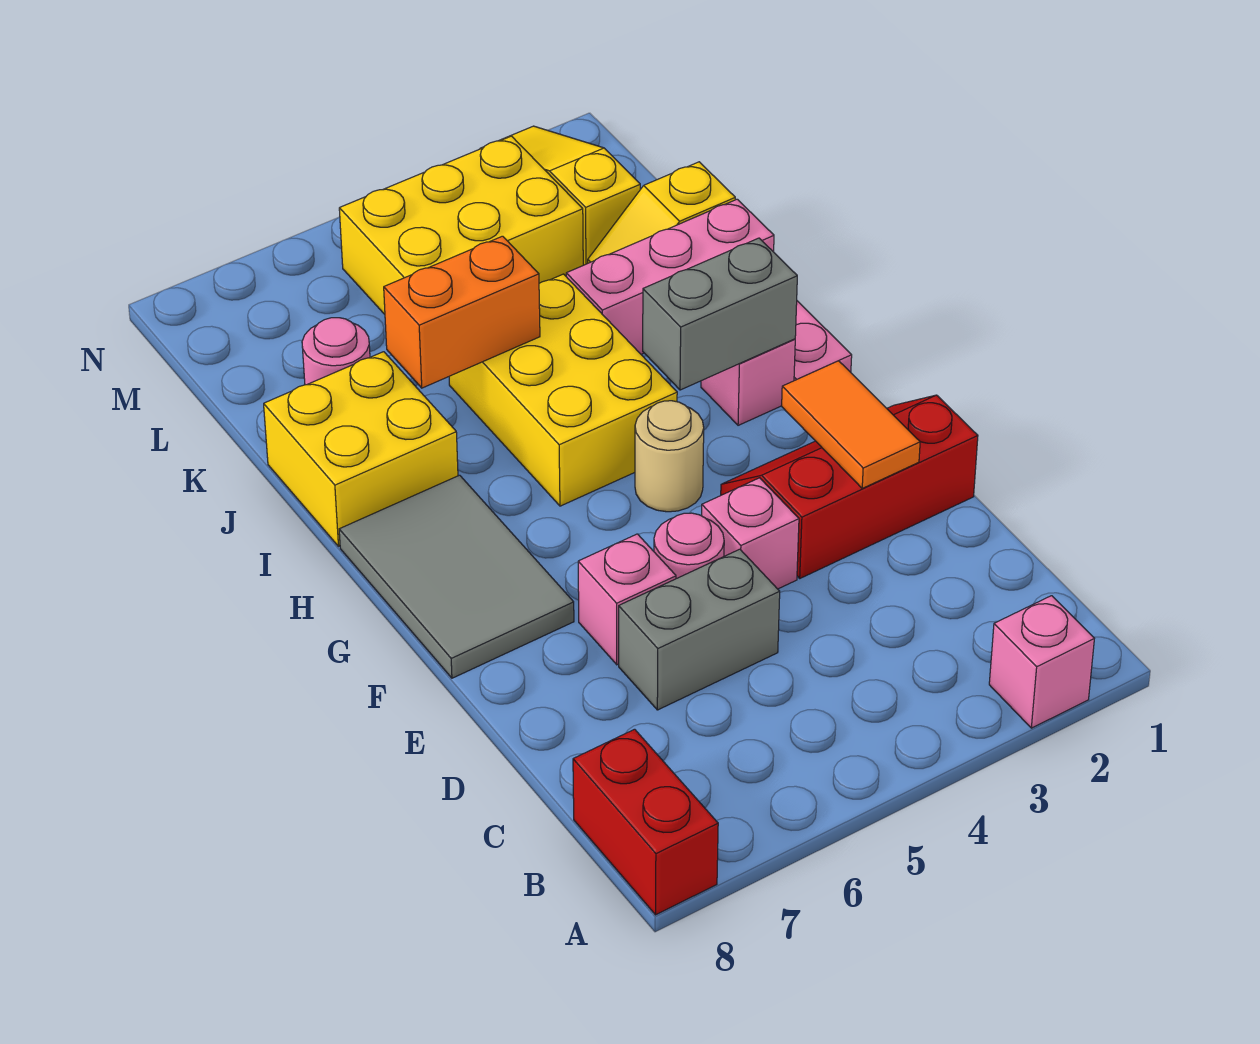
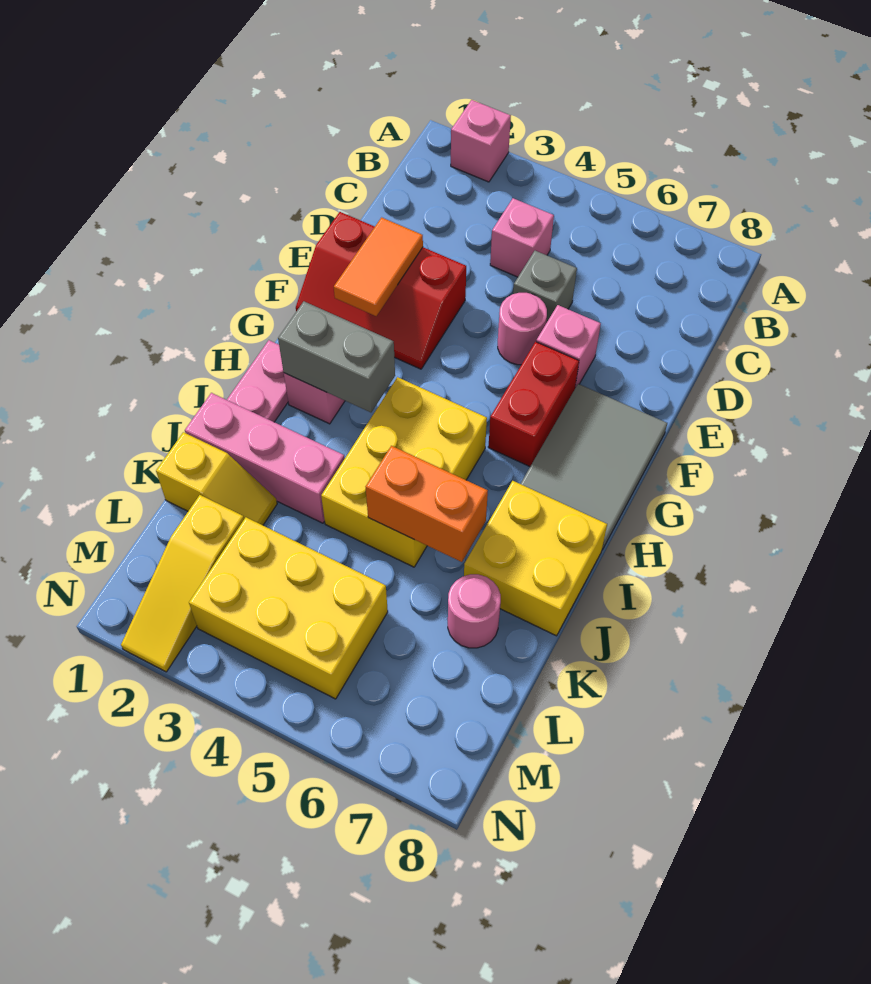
red 1x2 brick [573,729,718,915] -> red 1x2 brick moved to [488,342,579,466]
grey 1x2 brick [619,549,780,710] -> grey 1x1 brick [513,251,577,323]
pink 1x1 brick [702,478,799,589] -> pink 1x1 brick moved to [490,198,554,277]
tan 1x1 round brick [635,401,704,512] -> none

